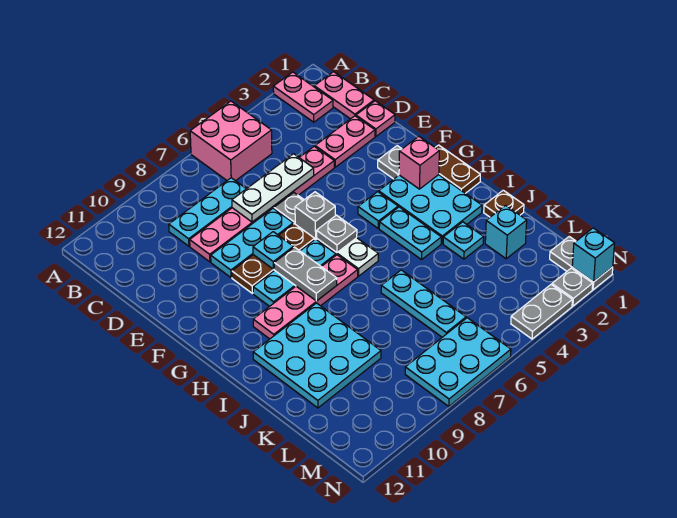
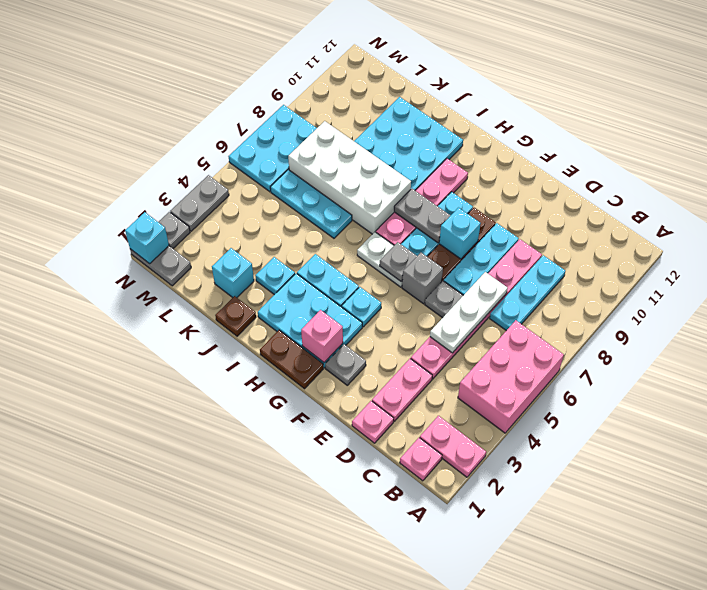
pink 2x2 brick [190,101,272,181] -> pink 2x3 brick [458,320,564,433]
pink 1x2 plate [314,72,374,119] -> pink 1x1 plate [400,438,442,481]
cyan 1x1 plate [253,232,293,269] -> cyan 1x1 brick [439,208,481,259]
none -> white 2x4 brick [288,121,411,234]

